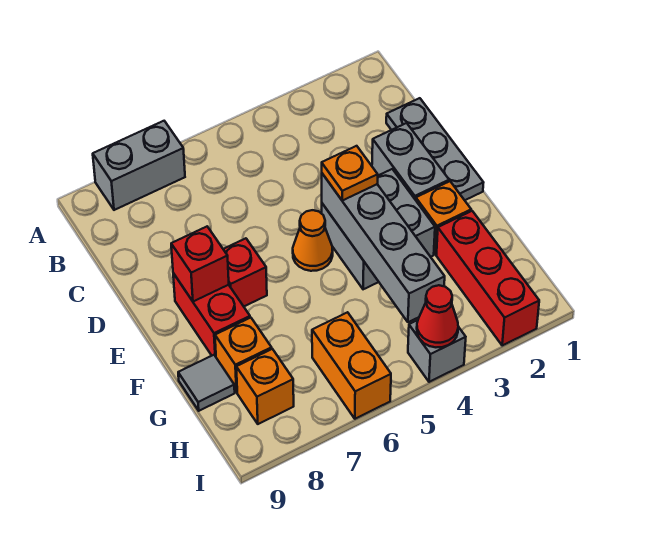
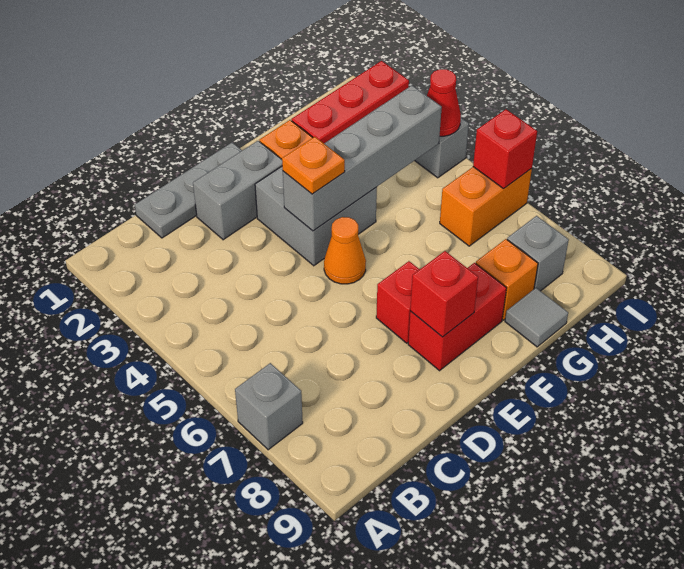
grey 1x2 brick [93,121,185,210] -> grey 1x1 brick [235,363,303,450]
orange 1x1 brick [236,349,294,424] -> grey 1x1 brick [507,216,569,291]
none -> red 1x1 brick [473,109,537,189]

